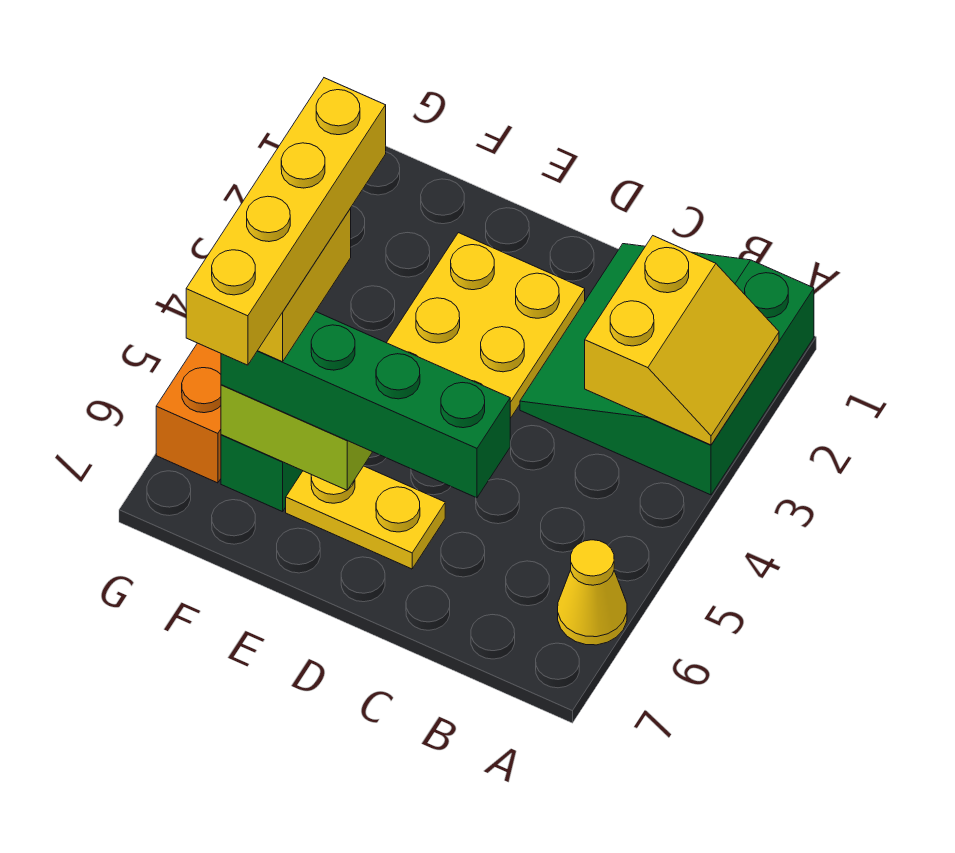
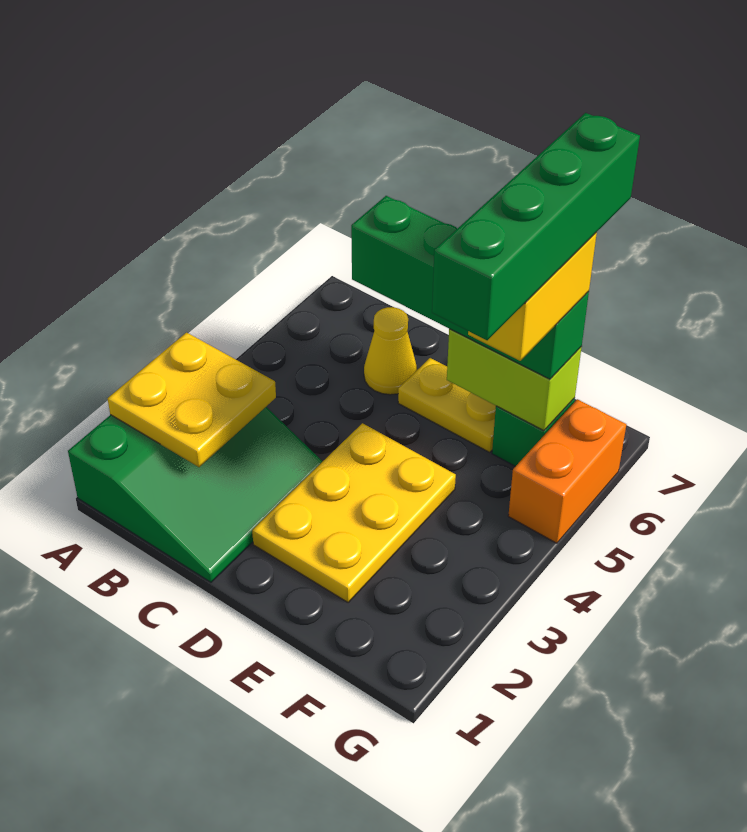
yellow 2x2 slope [585,236,779,445] -> yellow 2x2 plate [108,333,276,467]
yellow 1x1 cone [558,540,627,645] -> yellow 1x1 cone moved to [364,307,417,395]
yellow 1x4 brick [186,78,386,365] -> green 1x4 brick [432,113,640,340]

